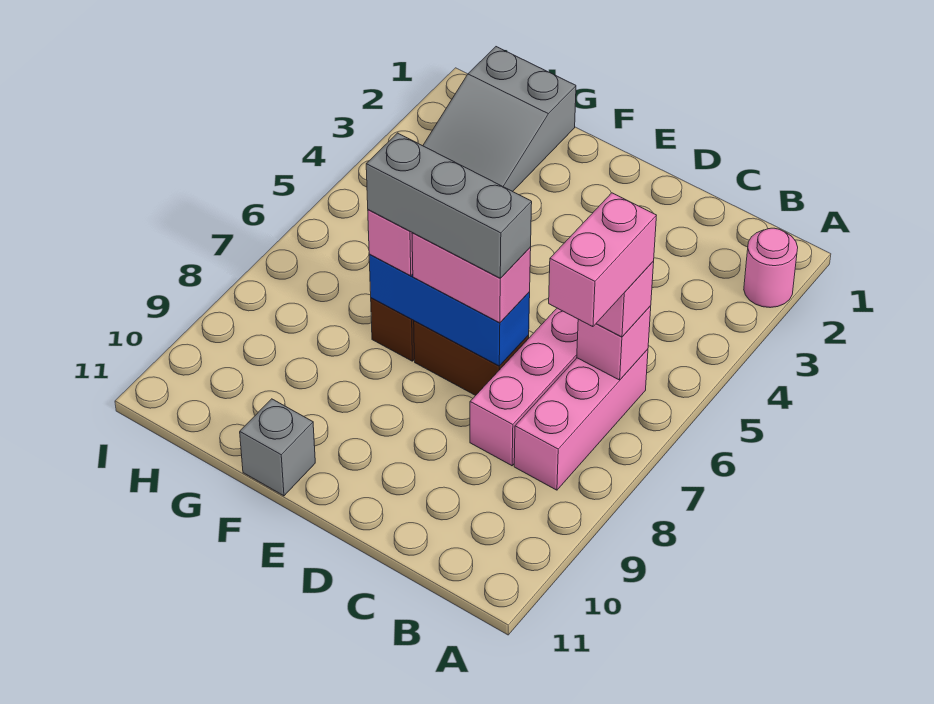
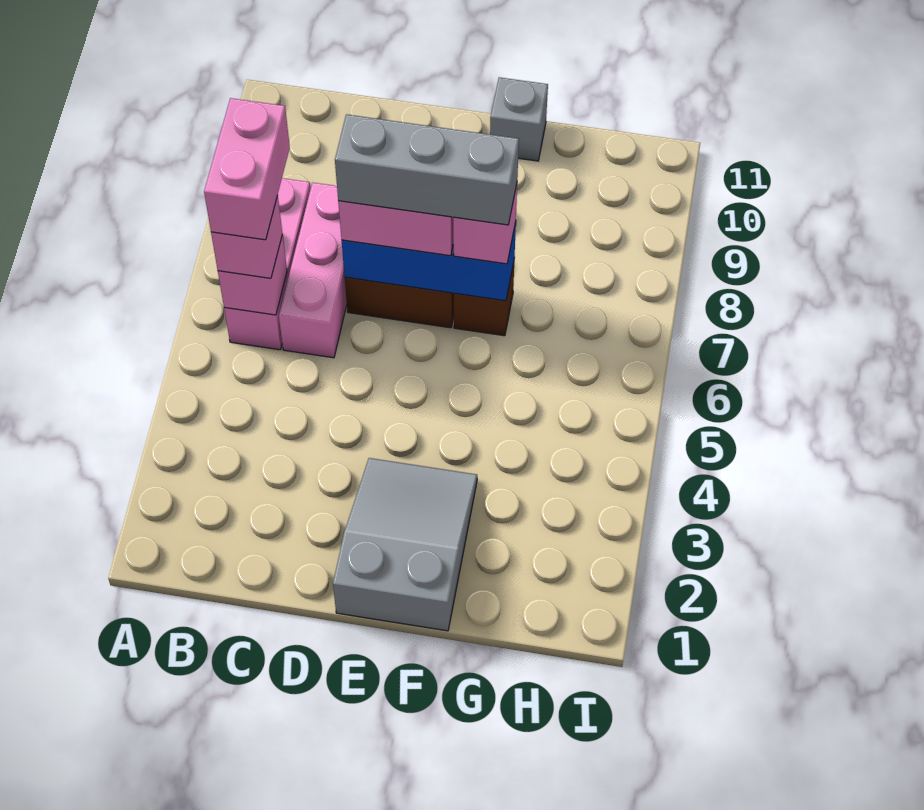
pink 1x1 round brick [744,228,798,308] -> none
grey 2x3 slope [423,47,576,192] -> grey 2x3 slope moved to [333,458,477,631]

